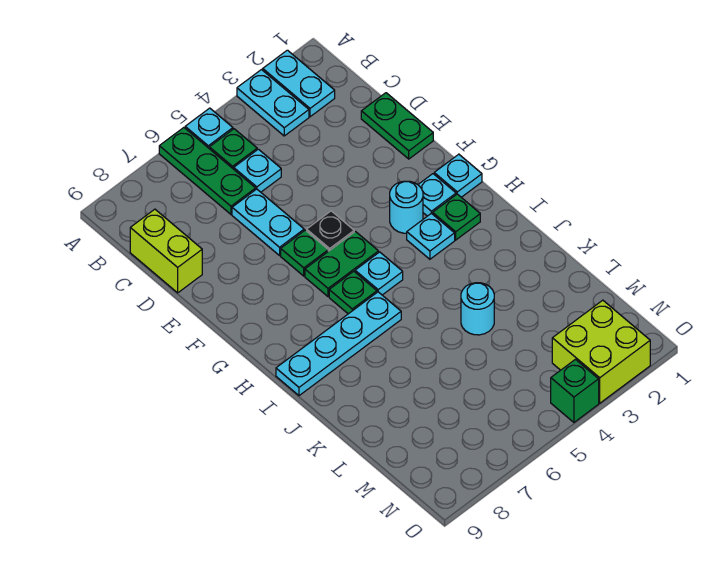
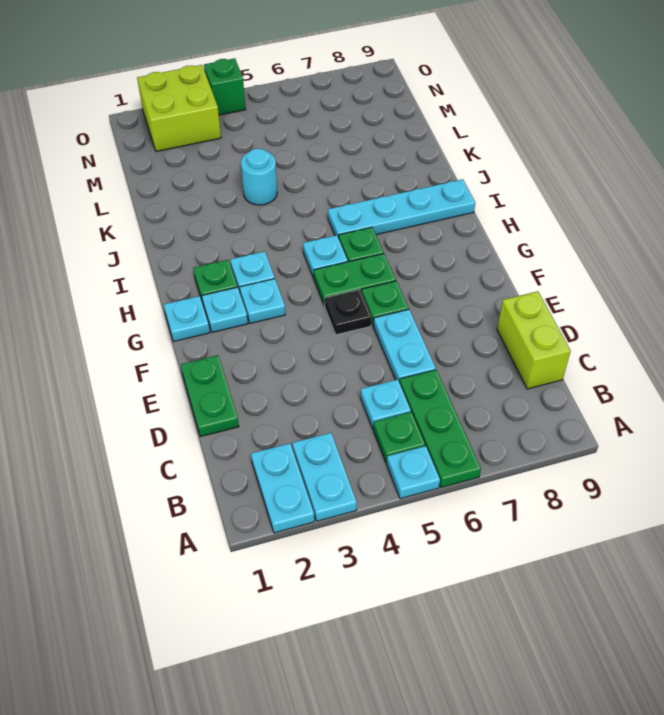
cyan 1x1 round brick [390,181,423,233] -> cyan 1x1 plate [240,279,285,323]

